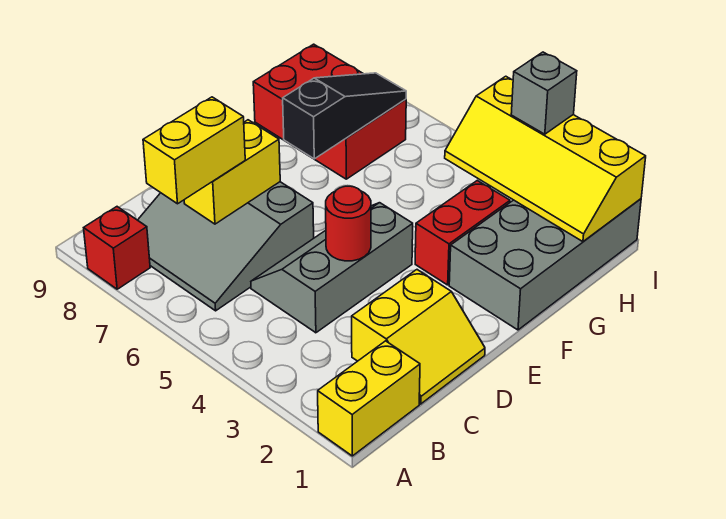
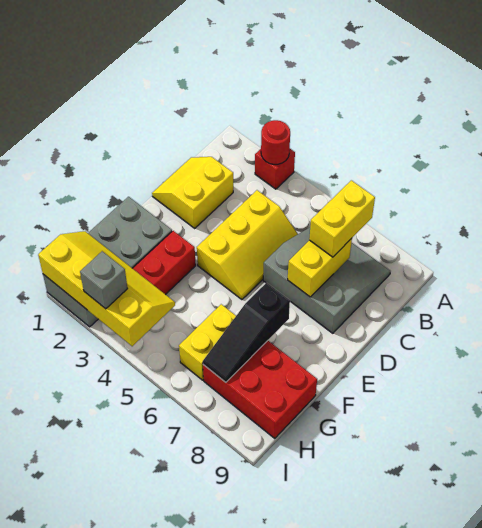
yellow 1x2 brick [318,341,420,456] -> yellow 1x2 brick moved to [179,304,236,380]
red 1x1 brick [84,207,150,289] -> red 1x1 brick moved to [255,149,295,189]
grey 2x3 slope [251,203,413,333] -> yellow 2x3 slope [197,190,298,300]
red 1x1 round brick [326,186,371,261] -> red 1x1 round brick moved to [261,120,290,164]

